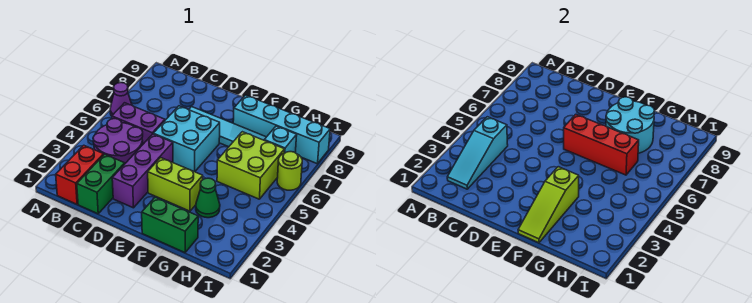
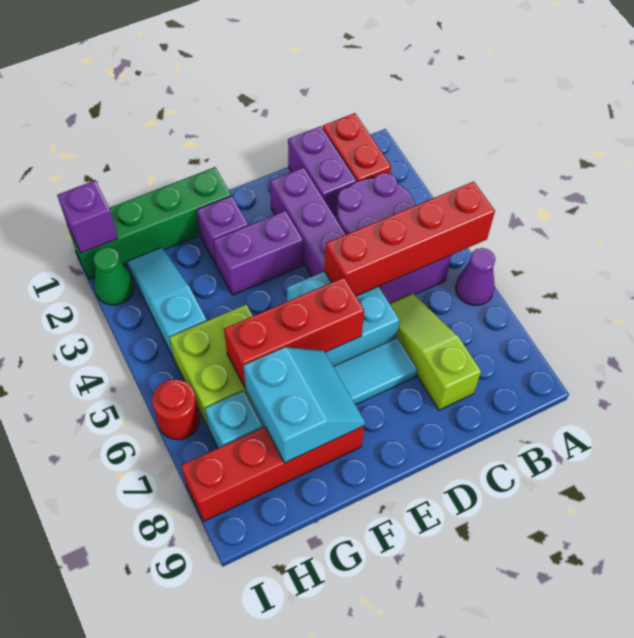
none -> red 1x4 brick [325,182,495,296]
cyan 1x3 slope [447,117,508,189] -> cyan 1x3 slope moved to [127,247,207,358]
green 1x2 brick [77,154,125,214] -> purple 1x2 brick [288,126,356,216]
lime 1x2 brick [148,158,203,211] -> purple 1x2 brick [213,211,303,295]
green 1x2 brick [142,197,198,253] -> green 1x4 brick [68,167,231,279]
lime 1x3 slope [518,167,579,243] -> lime 1x3 slope moved to [390,293,481,410]
none -> purple 1x1 brick [197,196,248,264]
cyan 2x2 round brick [606,97,654,153] -> cyan 2x2 slope [243,347,365,463]
cyan 1x4 brick [233,95,330,164] -> red 1x4 brick [181,426,364,521]
green 1x1 cone [196,178,220,218] -> green 1x1 cone moved to [93,247,134,305]
none -> purple 1x1 brick [57,181,118,253]
lime 1x1 round brick [277,152,302,190] -> red 1x1 round brick [152,380,199,439]

